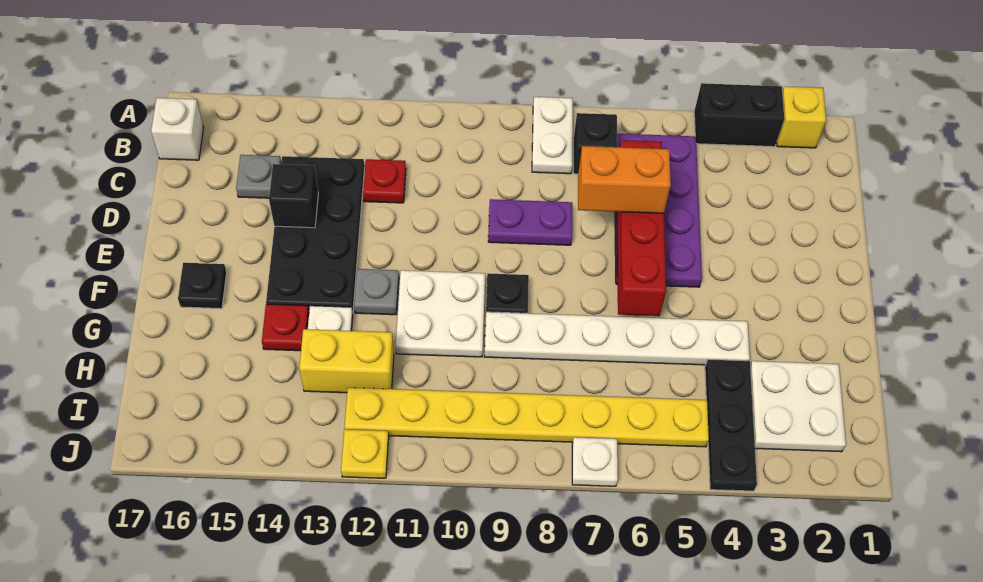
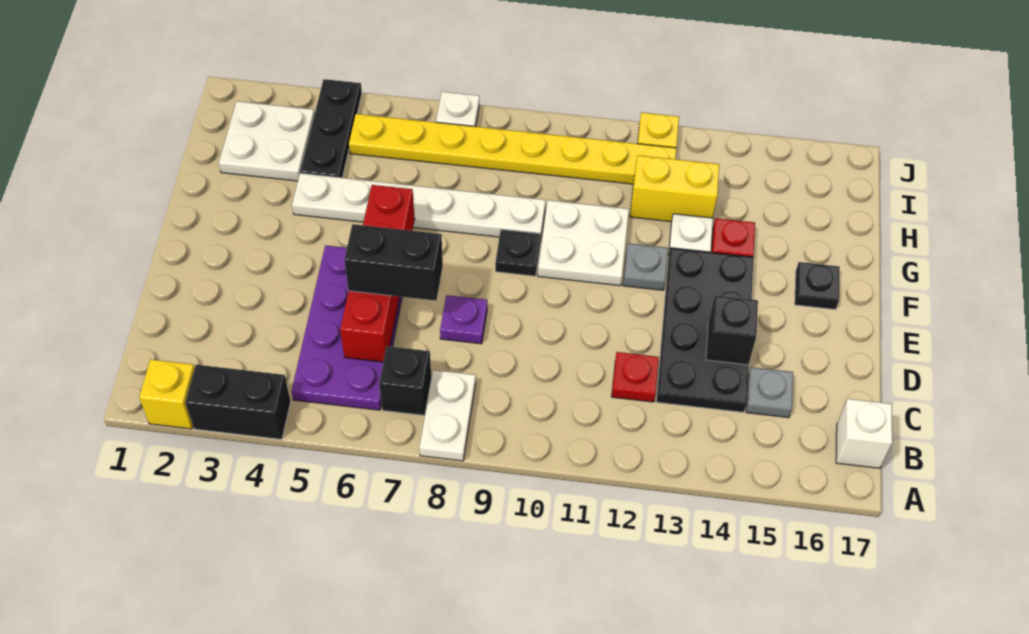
orange 1x2 brick [578,146,671,213] -> black 1x2 brick [344,224,443,301]
purple 1x2 plate [488,199,572,245] -> purple 1x1 plate [440,295,487,344]

